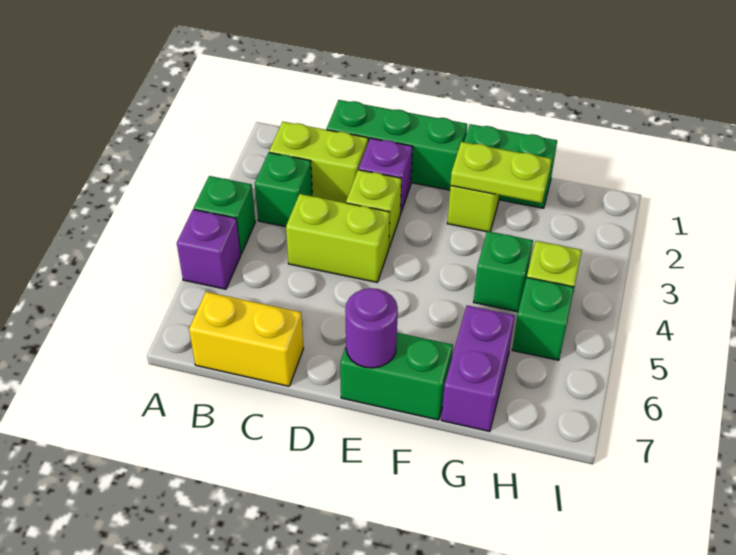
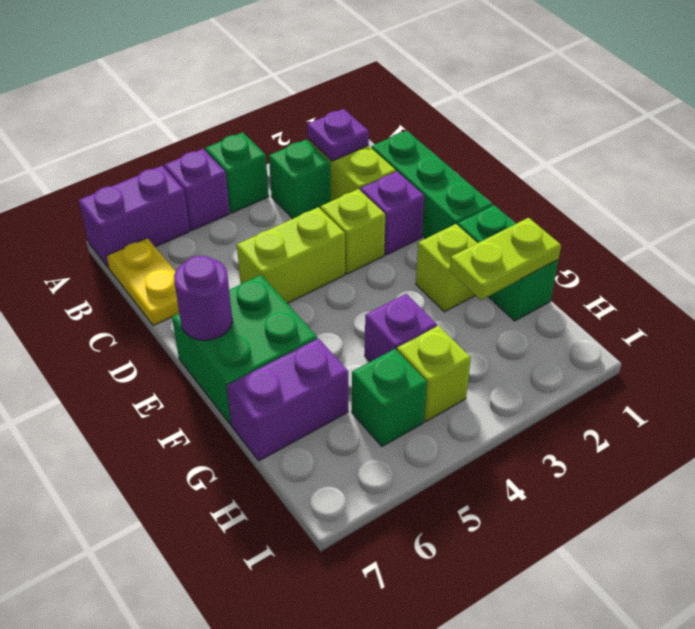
none -> purple 1x2 brick [79,166,190,268]
none -> purple 1x1 plate [307,109,369,161]
yellow 1x2 brick [189,292,303,386] -> yellow 1x2 plate [106,238,179,326]
lime 1x2 brick [286,194,390,282] -> lime 1x2 brick turned to [237,207,345,303]
green 1x2 brick [340,333,453,420] -> green 2x2 brick [172,275,317,424]
lime 1x2 plate [450,142,552,203] -> lime 1x2 plate turned to [450,218,561,300]
green 1x1 brick [474,231,533,312] -> purple 1x1 brick [365,294,437,362]

